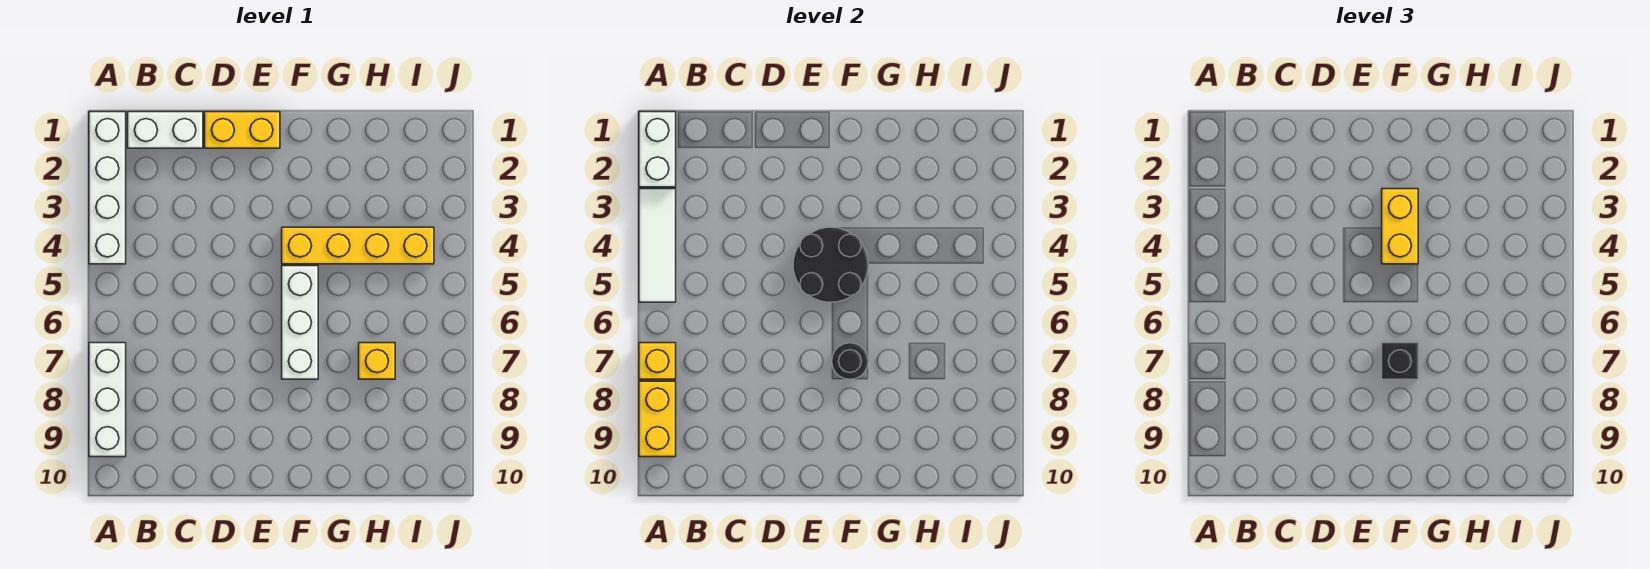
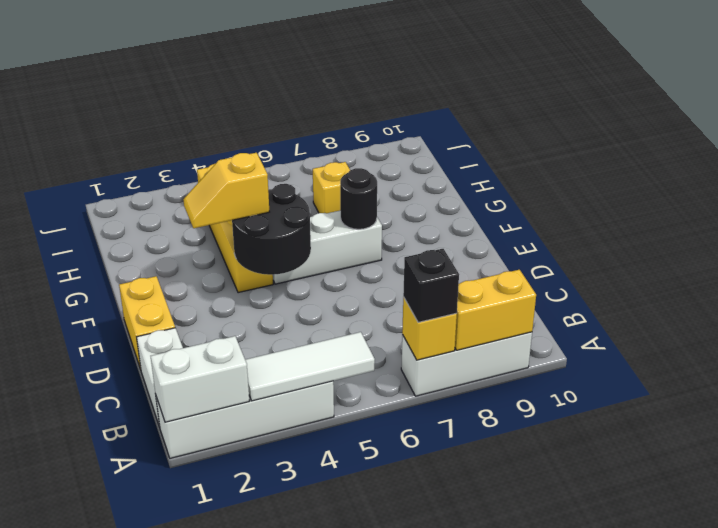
yellow 1x2 brick [1382,189,1418,264] -> yellow 1x2 slope [183,153,269,228]
black 1x1 brick [1382,343,1418,379] -> black 1x1 brick moved to [403,249,459,322]

